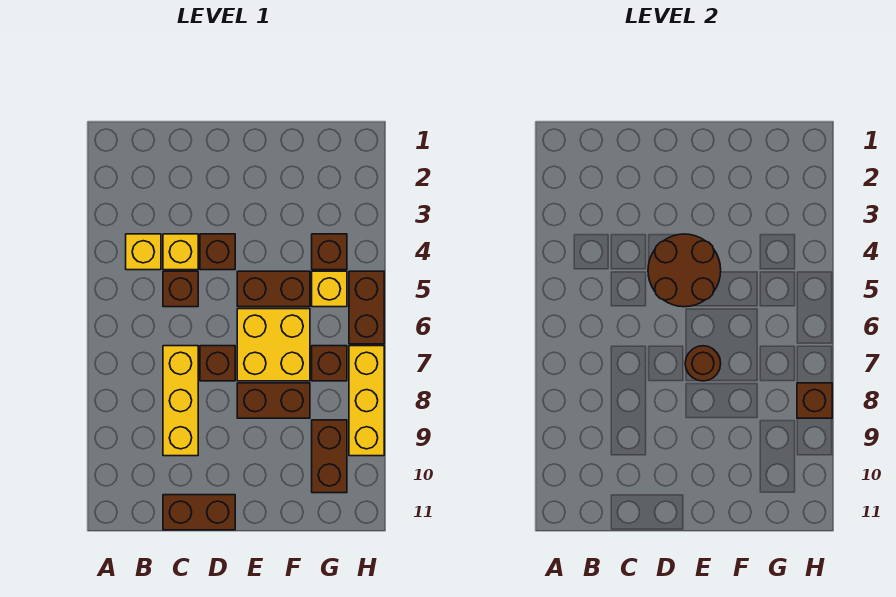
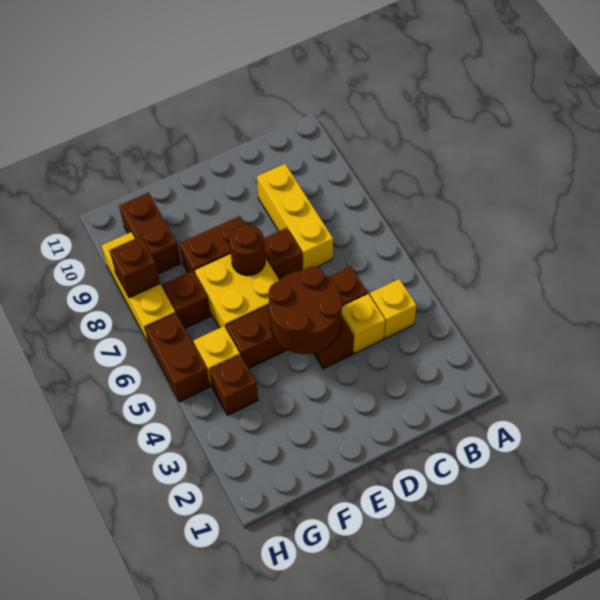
brown 1x2 brick [163,495,235,530] -> none

